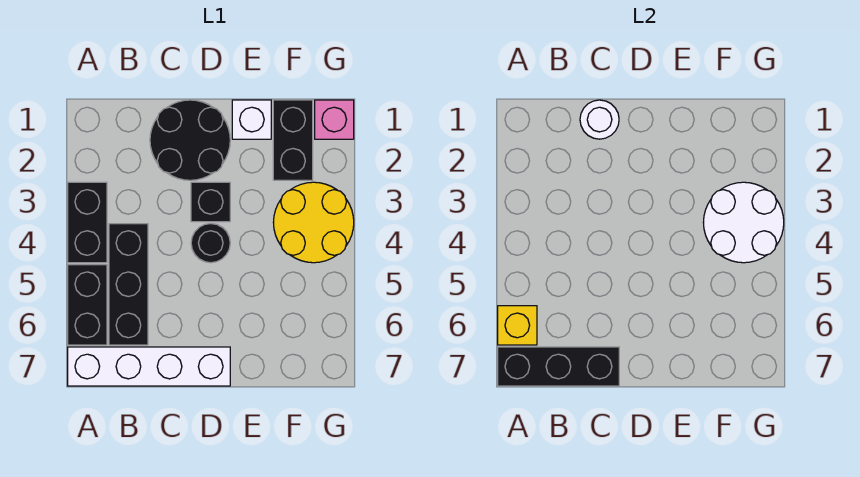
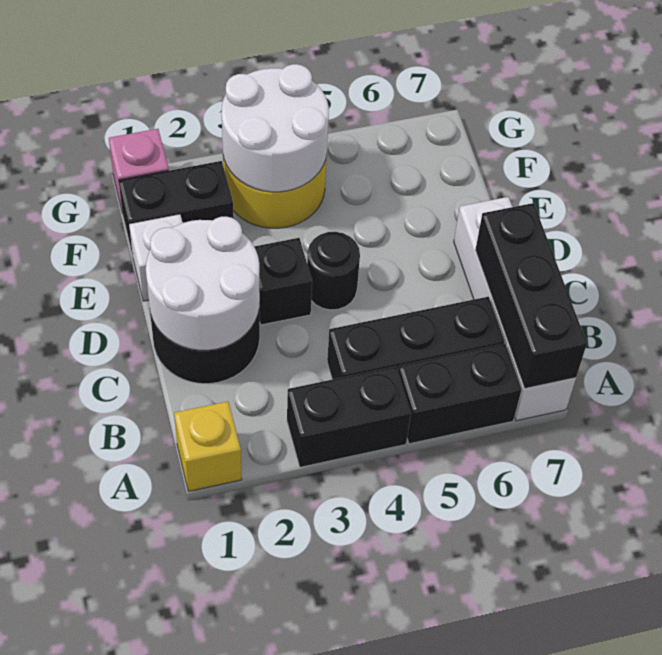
yellow 1x1 brick [498,306,537,345] -> yellow 1x1 brick moved to [174,401,242,491]
white 1x1 round brick [580,100,619,139] -> white 2x2 round brick [146,217,260,350]

